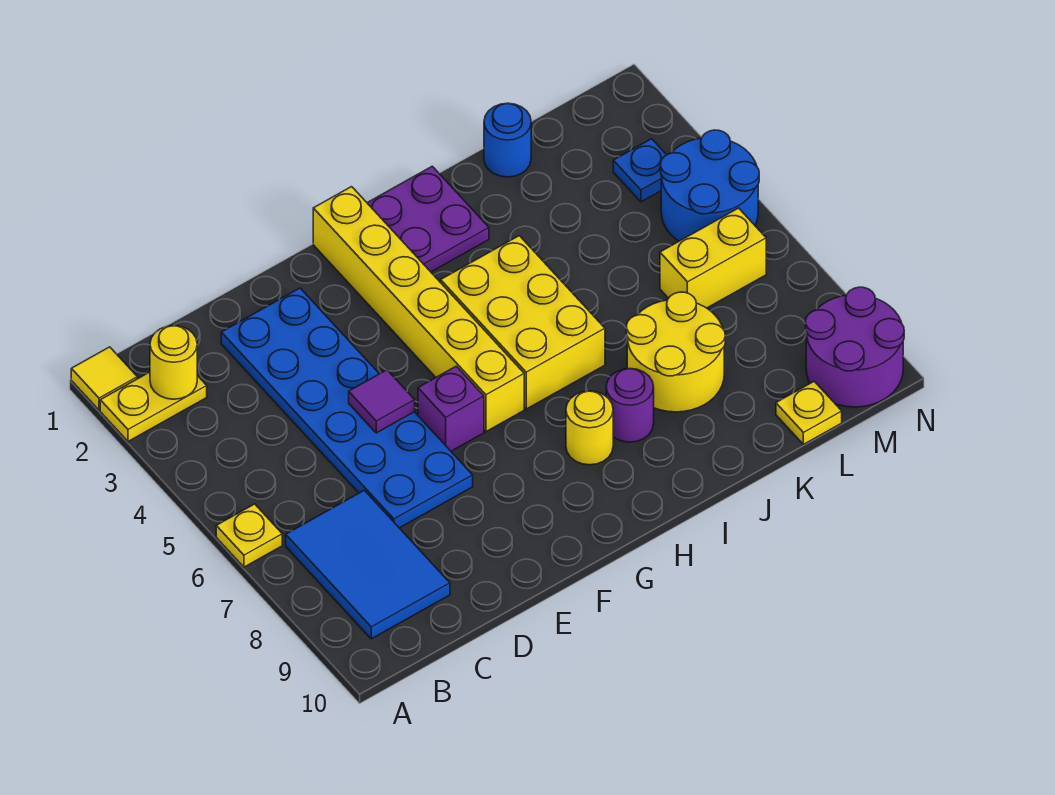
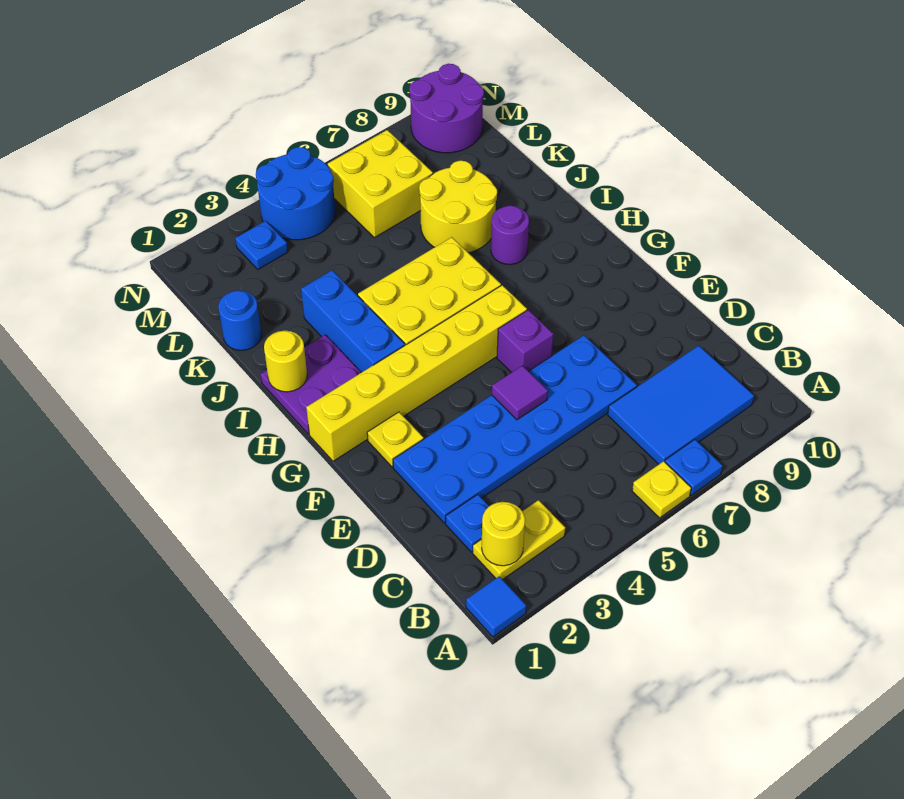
yellow 1x1 tile [71,347,137,410] -> blue 1x1 tile [466,576,526,637]
yellow 1x2 plate [100,372,207,441] -> yellow 1x2 plate turned to [473,500,565,580]
none -> blue 1x1 plate [665,440,722,495]
none -> blue 1x1 plate [446,494,489,552]
none -> blue 1x3 brick [301,270,405,372]
yellow 1x1 round brick [566,391,613,465] -> yellow 1x1 round brick moved to [264,331,307,392]
yellow 1x2 brick [660,208,766,308] -> yellow 2x2 brick [328,130,433,238]
yellow 1x1 plate [776,381,842,444] -> yellow 1x1 plate moved to [367,412,424,467]

